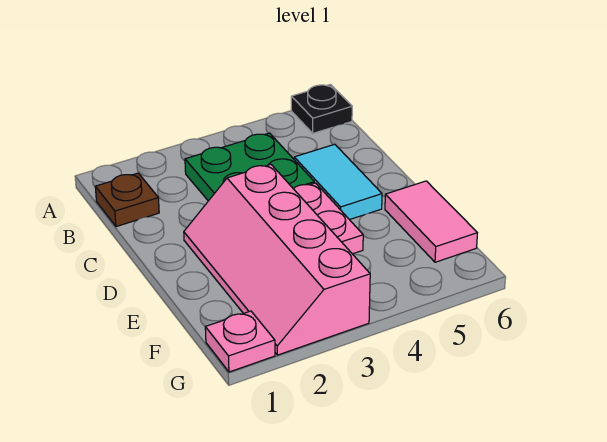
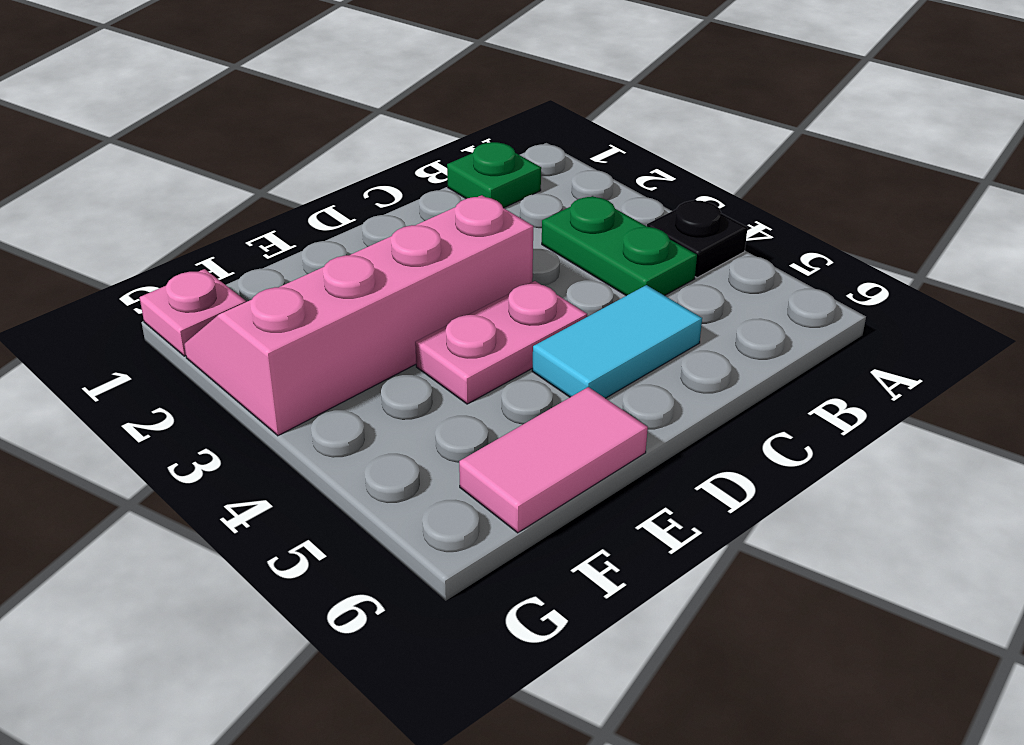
black 1x1 plate [291,85,352,133] -> black 1x1 plate moved to [647,200,747,278]
brown 1x1 plate [95,173,159,227] -> green 1x1 plate [447,142,541,208]
green 2x2 plate [185,133,314,201] -> green 1x2 plate [542,196,697,296]

